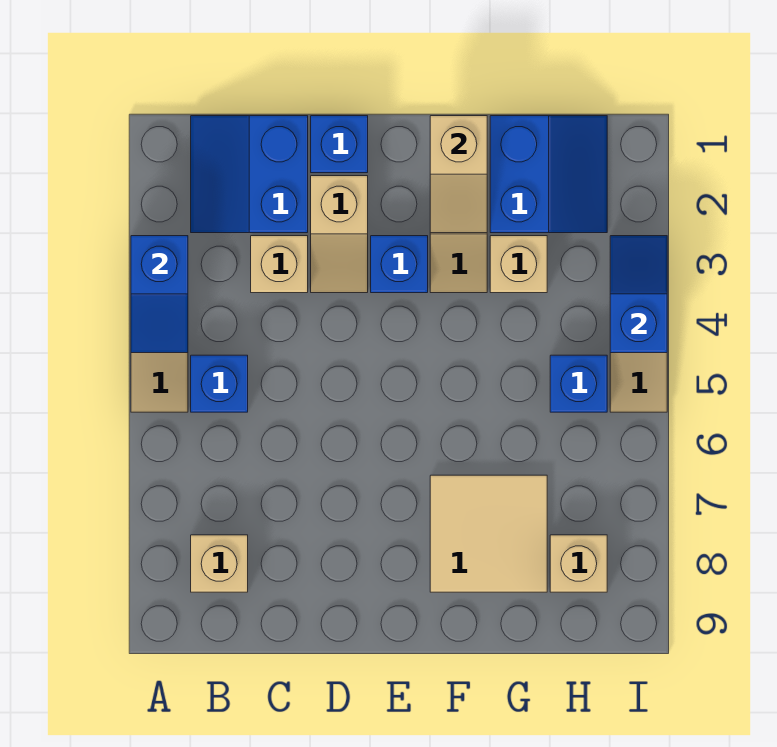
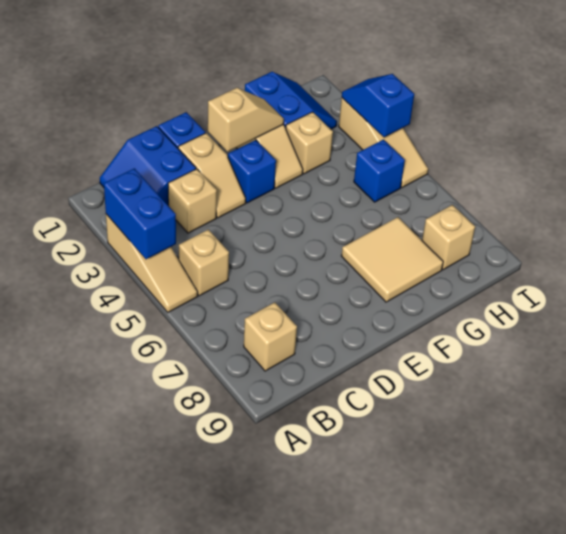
blue 1x2 slope [131,236,188,353] -> blue 1x2 brick [104,168,176,259]
blue 1x1 brick [191,355,248,412] -> tan 1x1 brick [179,229,229,296]
tan 1x2 slope [430,116,487,233] -> tan 1x2 slope turned to [208,88,284,152]

